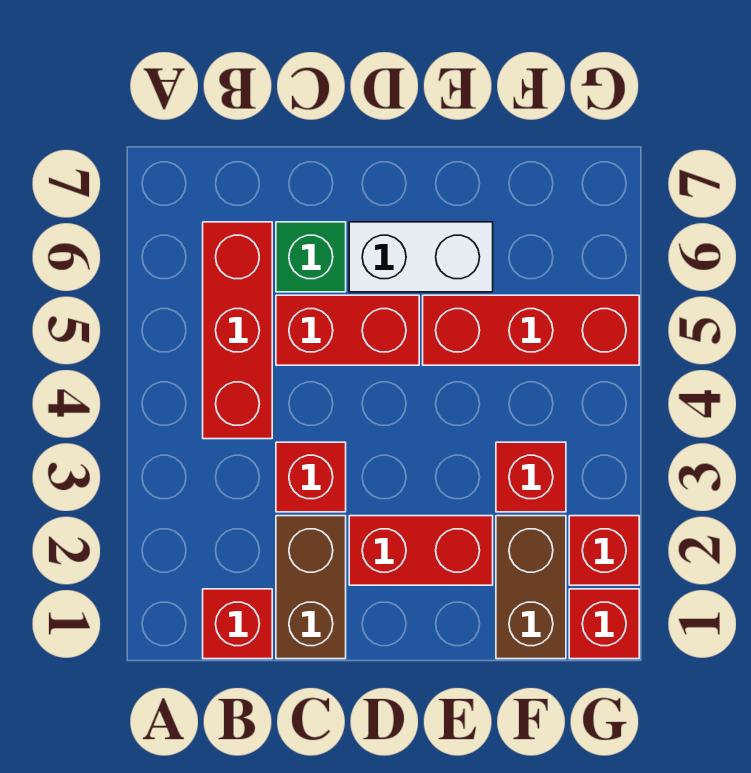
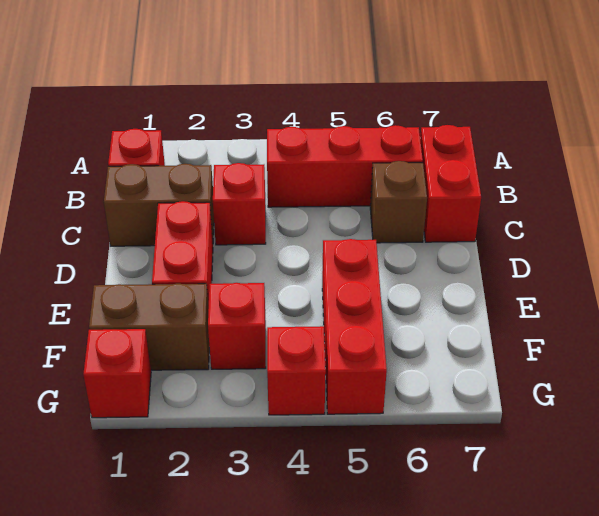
red 1x2 brick [276,295,419,365] -> red 1x2 brick moved to [420,125,481,242]
green 1x1 brick [276,222,346,292] -> brown 1x1 brick [370,161,427,243]
white 1x2 brick [349,222,493,292] -> none
red 1x1 brick [569,516,639,585] -> red 1x1 brick moved to [267,326,326,415]

